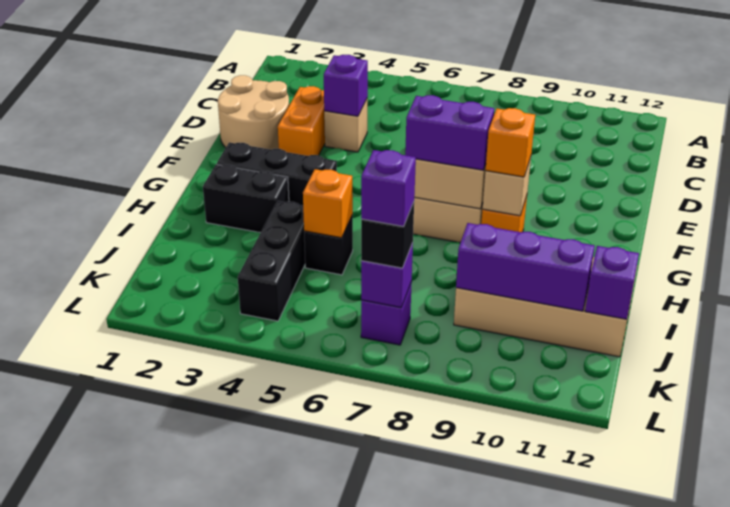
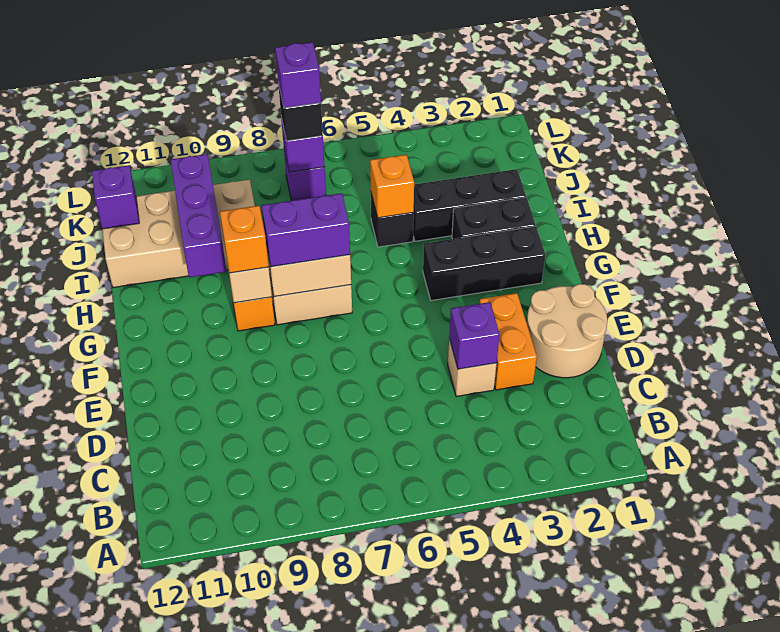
black 1x3 brick [238,201,305,321] -> black 1x3 brick turned to [413,169,526,241]
purple 1x3 brick [456,223,595,311] -> purple 1x3 brick turned to [171,154,227,277]

